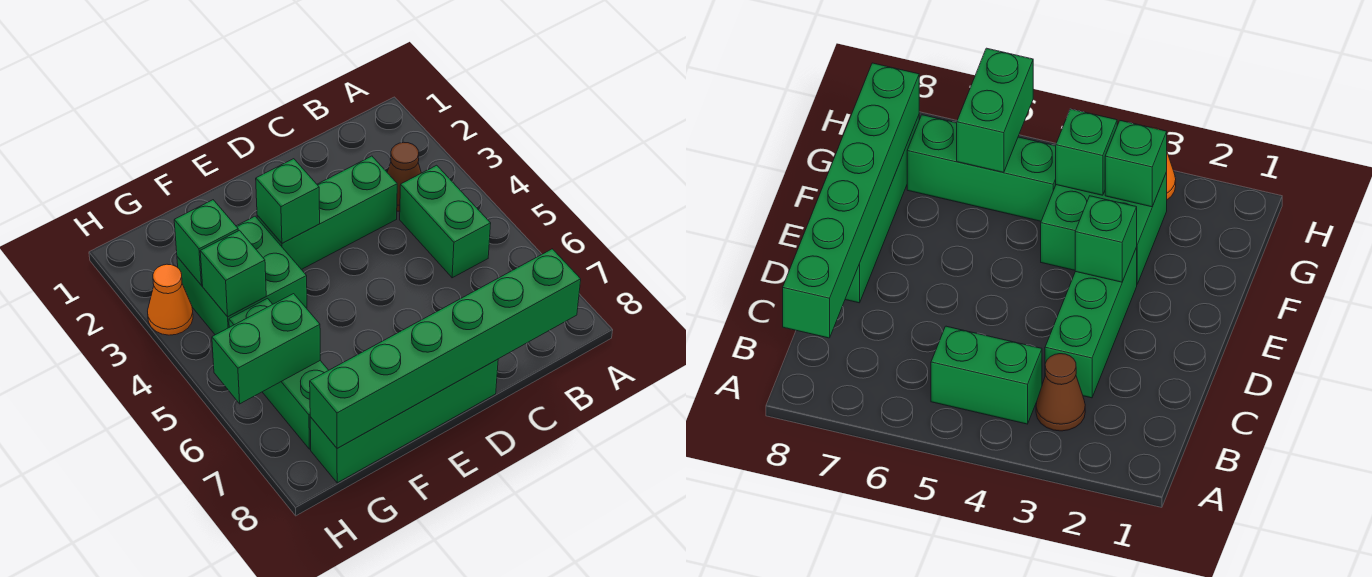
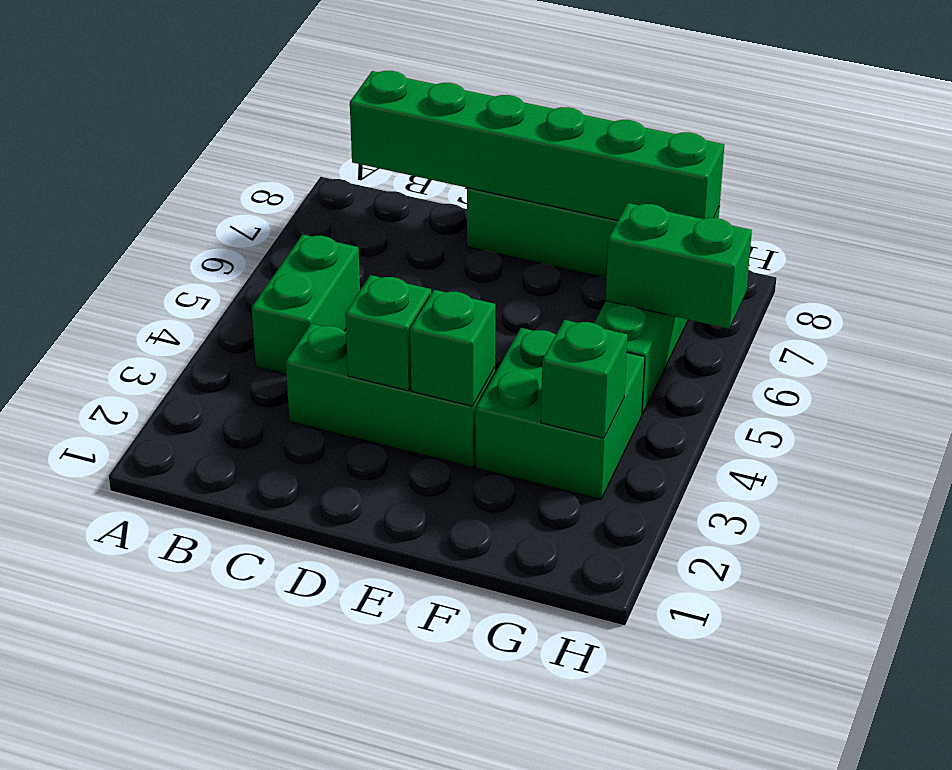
brown 1x1 cone [387,142,421,211] -> none
green 1x1 brick [200,230,266,317] -> green 1x1 brick moved to [345,275,431,391]
orange 1x1 cone [148,264,193,335] -> none

